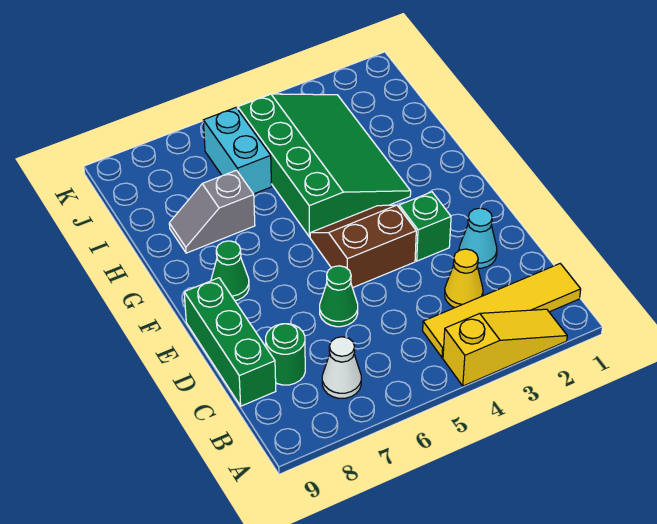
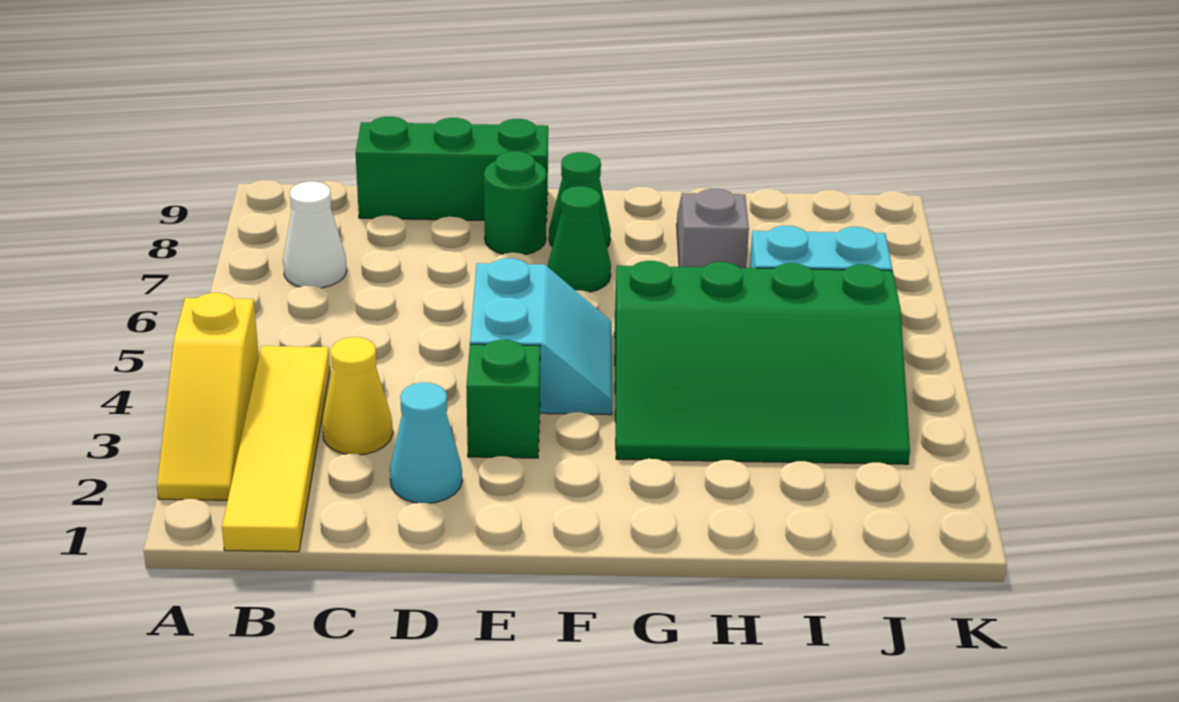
green 1x1 round brick [266,324,305,385] -> green 1x1 round brick moved to [484,151,547,255]
green 1x1 cone [320,266,358,327] -> green 1x1 cone moved to [548,186,611,292]
brown 2x2 slope [310,205,416,288] -> cyan 2x2 slope [470,258,612,415]

